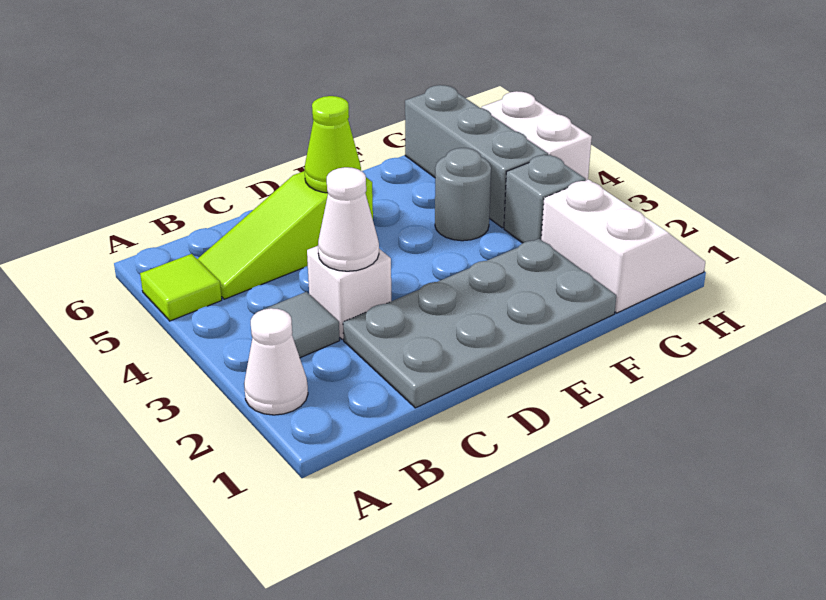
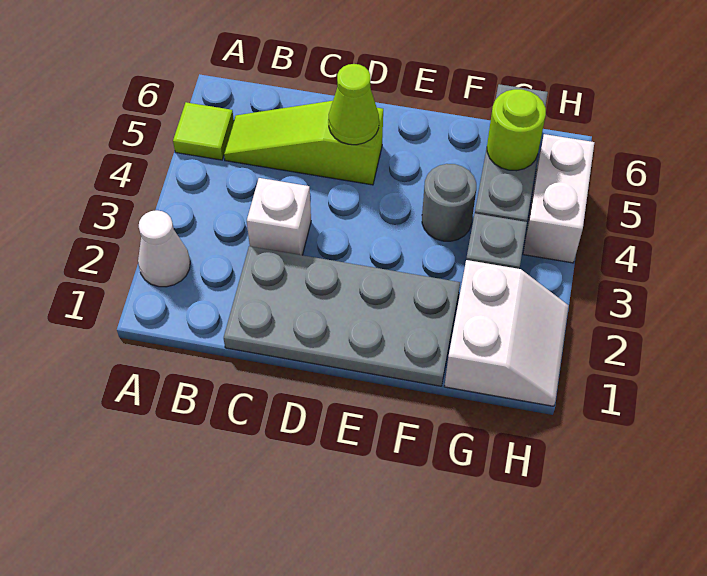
grey 1x1 tile [256,292,340,358] -> none
white 1x1 cone [318,167,379,271] -> none
none -> lime 1x1 round brick [487,89,546,171]

